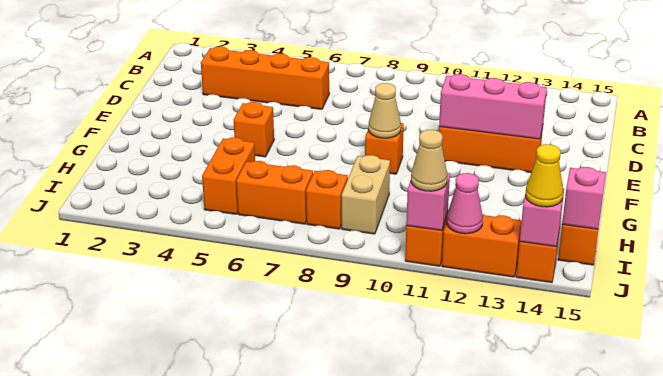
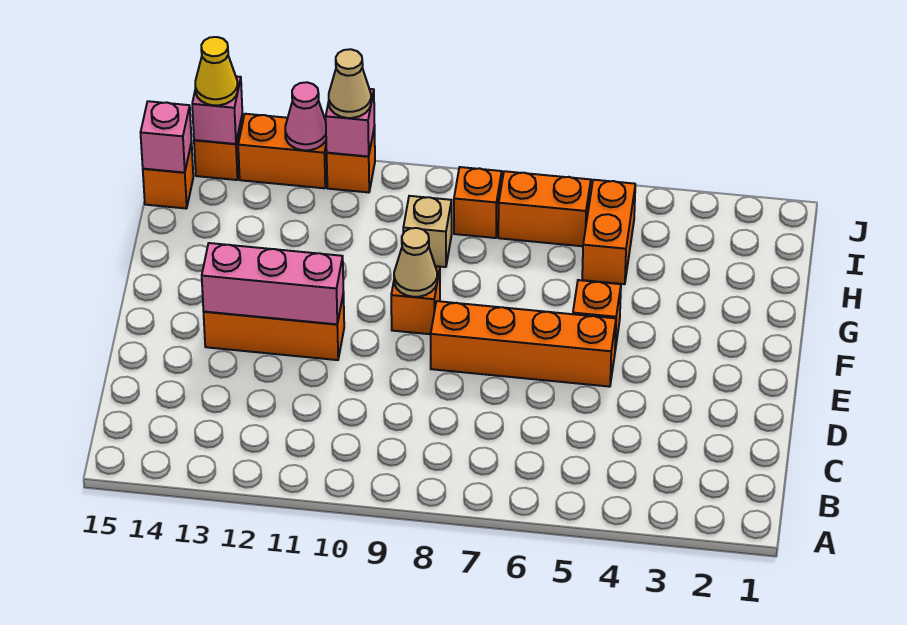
orange 1x4 brick [201,47,329,109] -> orange 1x4 brick moved to [431,301,616,387]
tan 1x2 brick [342,155,390,234] -> tan 1x1 brick [403,196,452,267]

